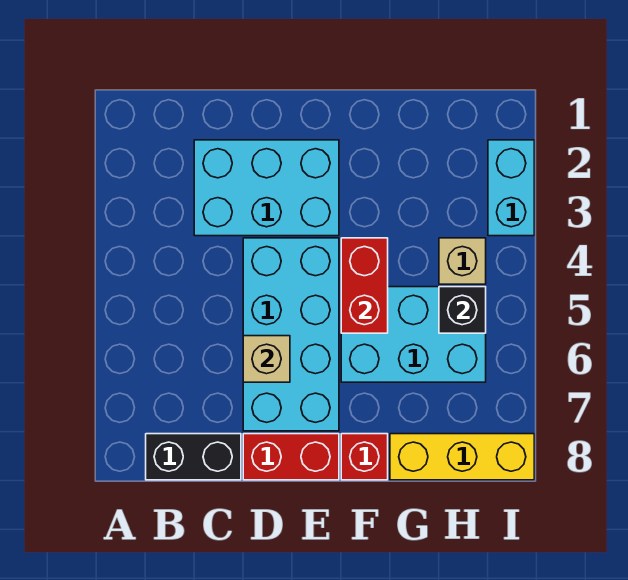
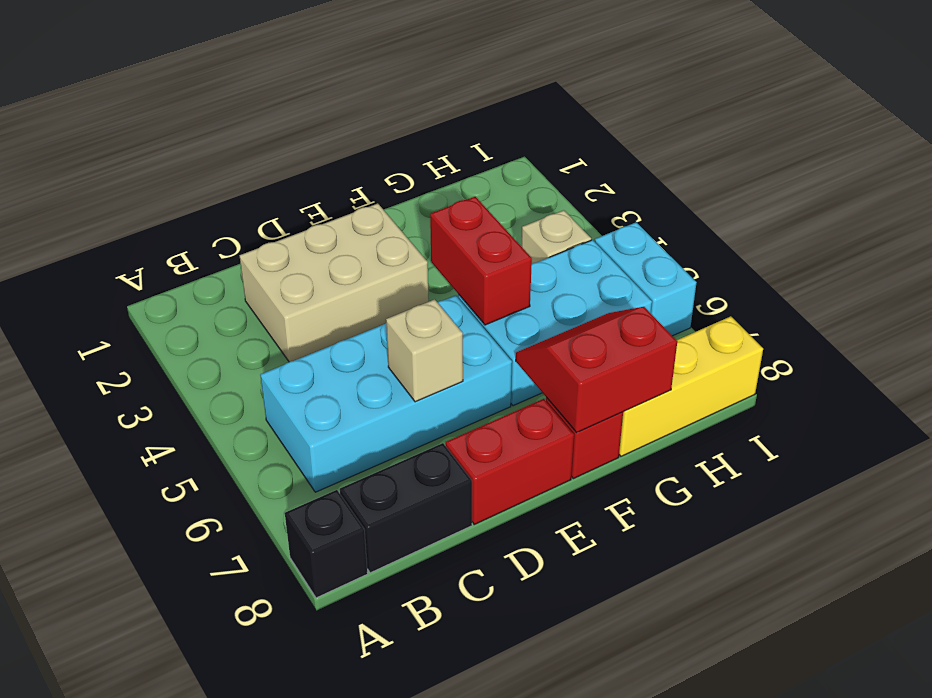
cyan 2x3 brick [194,140,339,236] -> tan 2x3 brick [240,204,429,362]
cyan 2x4 brick [243,238,339,431] -> cyan 2x4 brick turned to [260,295,512,492]
none -> red 2x2 slope [516,307,677,433]
black 1x1 brick [439,287,486,333] -> black 1x1 brick moved to [285,490,368,598]
cyan 1x2 brick [488,140,534,236] -> cyan 1x2 brick moved to [595,222,697,336]

